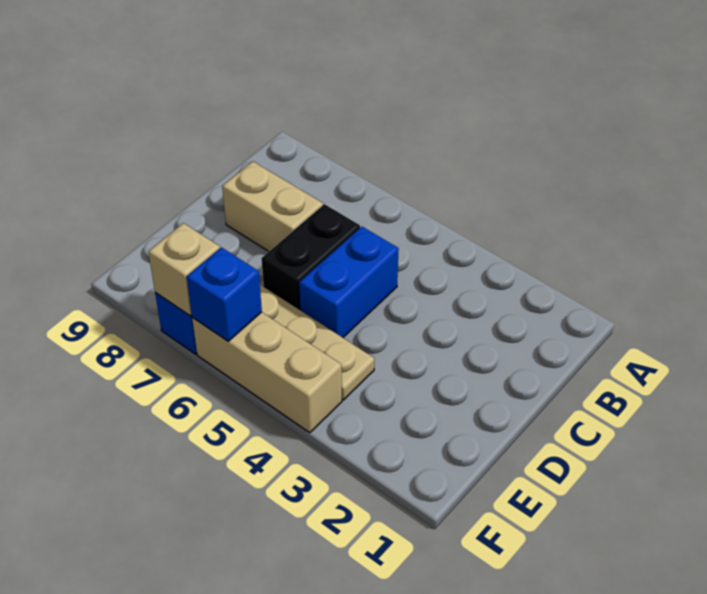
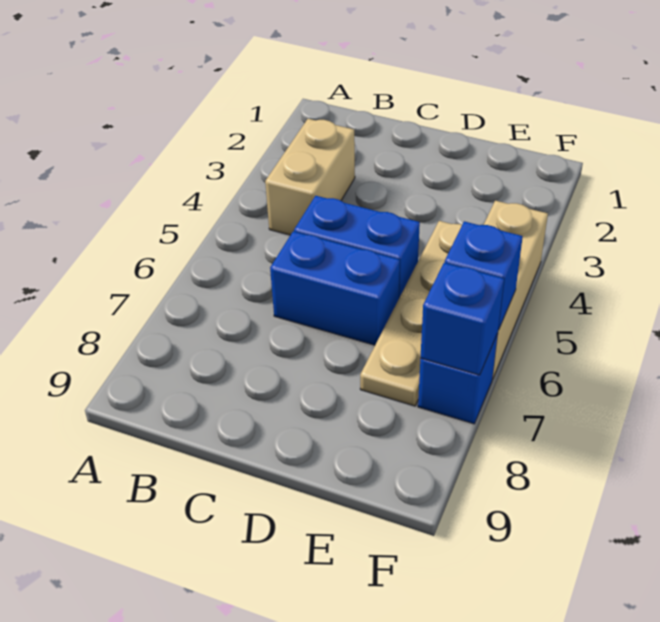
black 1x2 brick [261,204,360,310] -> blue 1x2 brick [270,231,400,345]
tan 1x2 brick [222,161,323,251] -> tan 1x2 brick moved to [265,119,355,235]
tan 1x1 brick [148,223,220,316] -> blue 1x1 brick [420,263,504,375]

